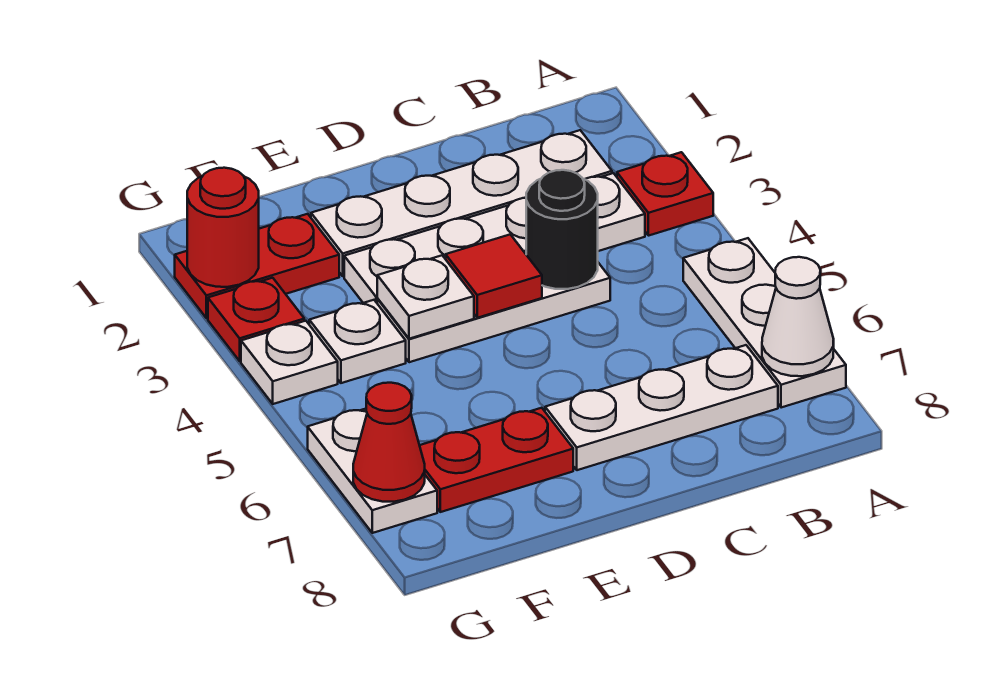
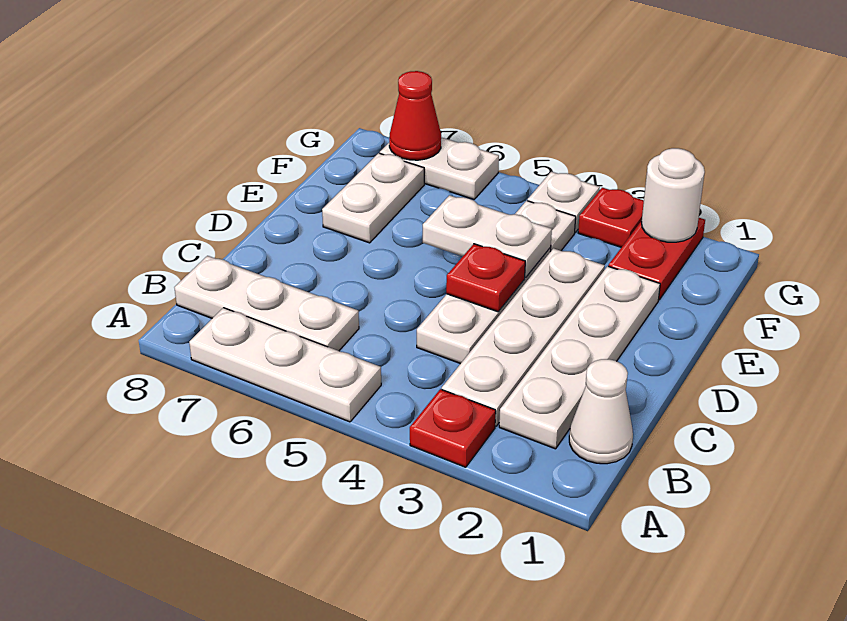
white 1x1 cone [762,257,834,376] -> white 1x1 cone moved to [569,359,633,464]
white 1x3 plate [545,345,778,470] -> white 1x3 plate turned to [174,256,359,351]
black 1x1 round brick [526,170,598,289] -> none
red 1x1 tile [446,234,542,318] -> red 1x1 plate [446,244,525,312]
white 1x1 plate [377,255,474,339] -> white 1x2 plate [423,195,552,278]
red 1x2 plate [420,408,573,512] -> white 1x2 plate [322,153,424,243]
red 1x1 round brick [187,168,259,287] -> white 1x1 round brick [642,148,705,242]

